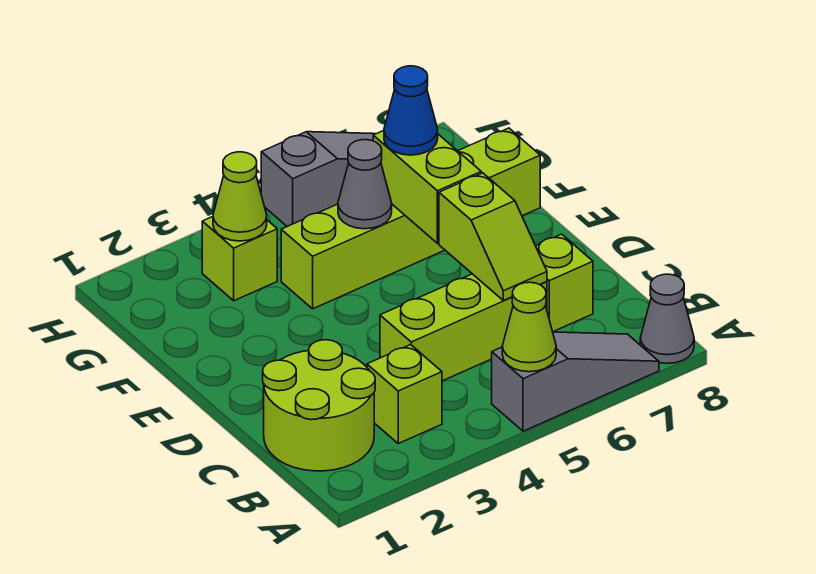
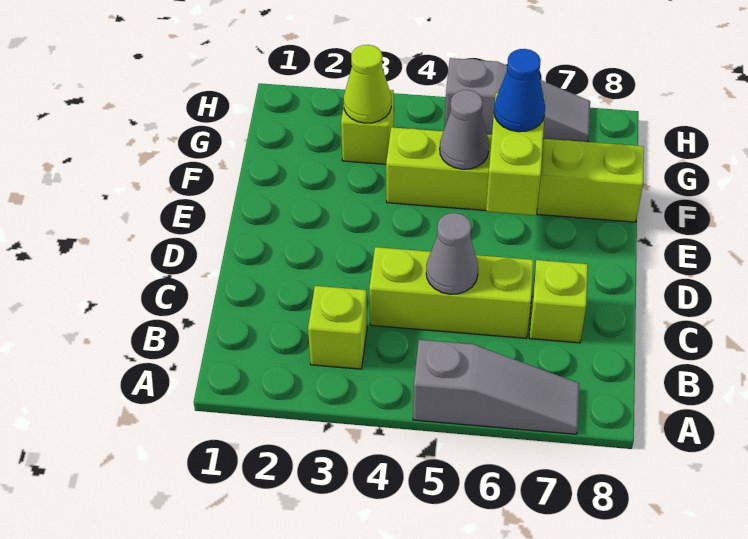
lime 1x1 cone [502,282,556,372] -> none
grey 1x1 cone [640,274,694,363] -> grey 1x1 cone moved to [426,213,478,294]
lime 2x2 round brick [263,340,375,471] -> none
lime 1x2 slope [439,173,547,300] -> none

